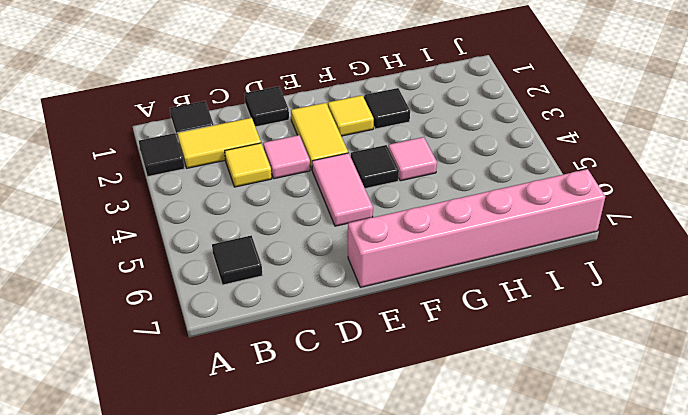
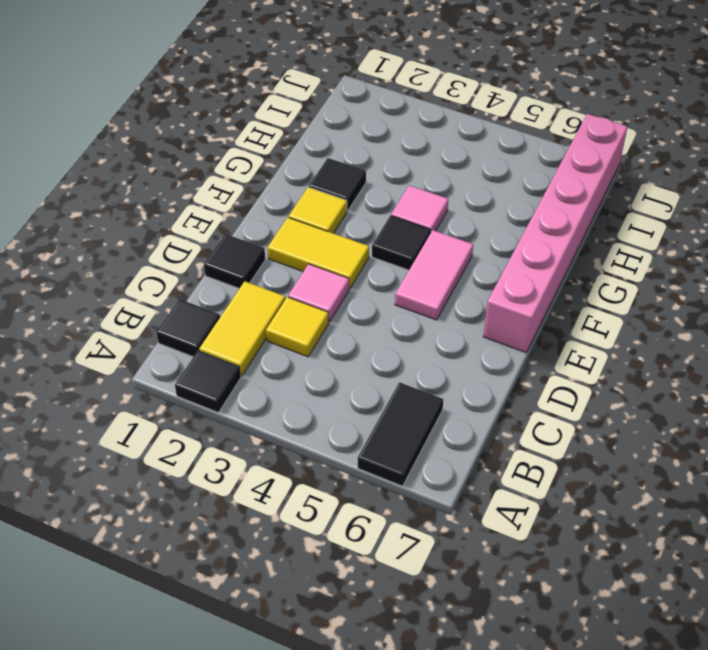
black 1x1 tile [212,236,263,285] -> black 1x2 tile [358,382,443,486]
pink 1x2 tile [312,153,373,226] -> pink 1x2 tile turned to [395,230,473,320]

